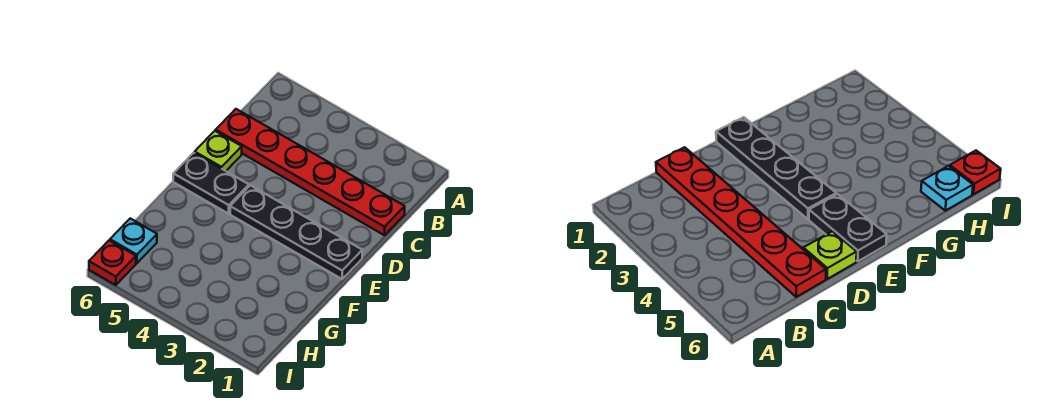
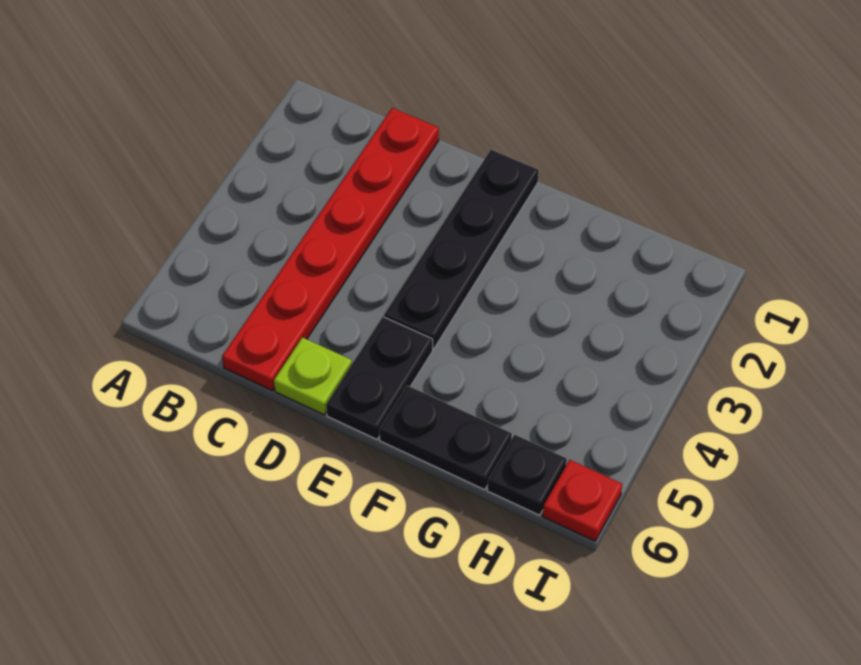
none -> black 1x2 plate [379,385,512,490]
cyan 1x1 plate [110,218,157,263] -> black 1x1 plate [487,435,567,515]

